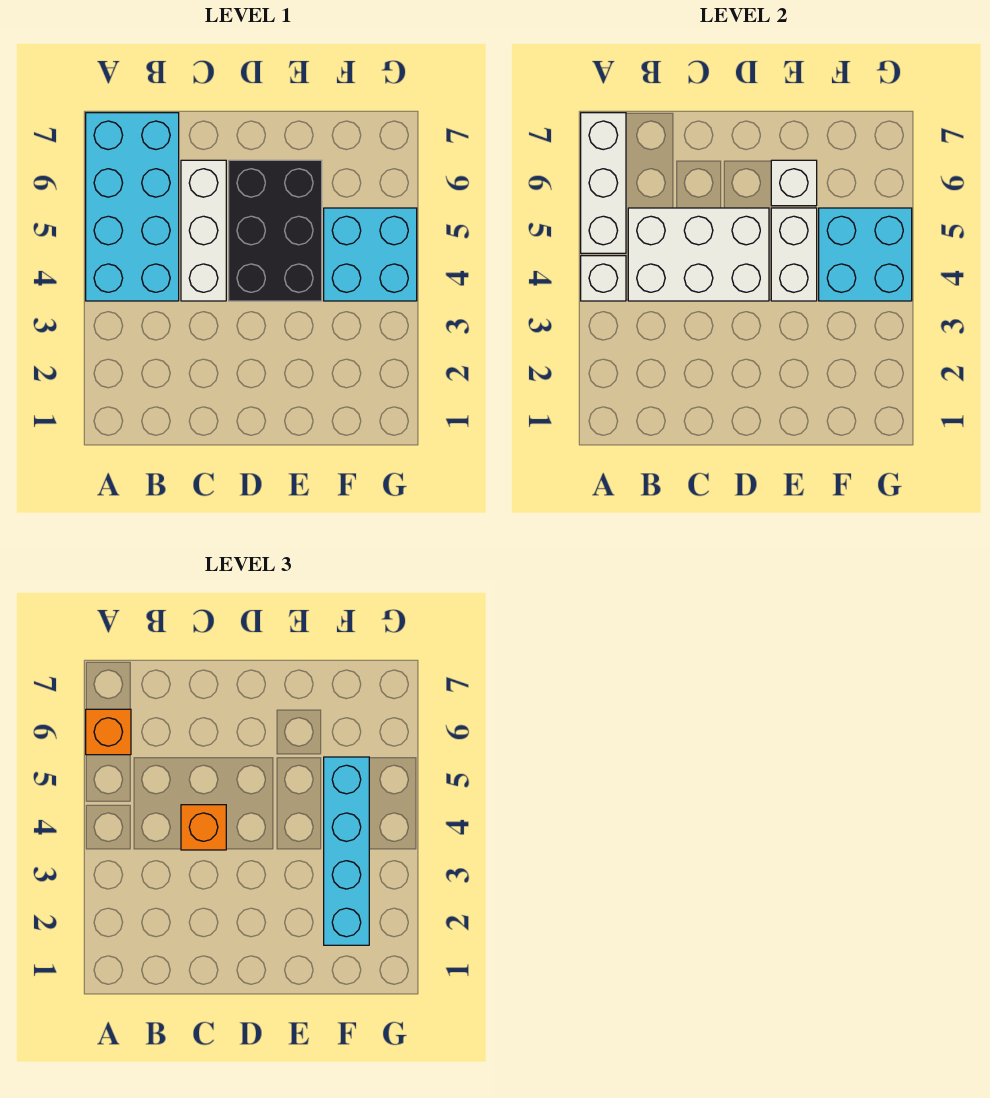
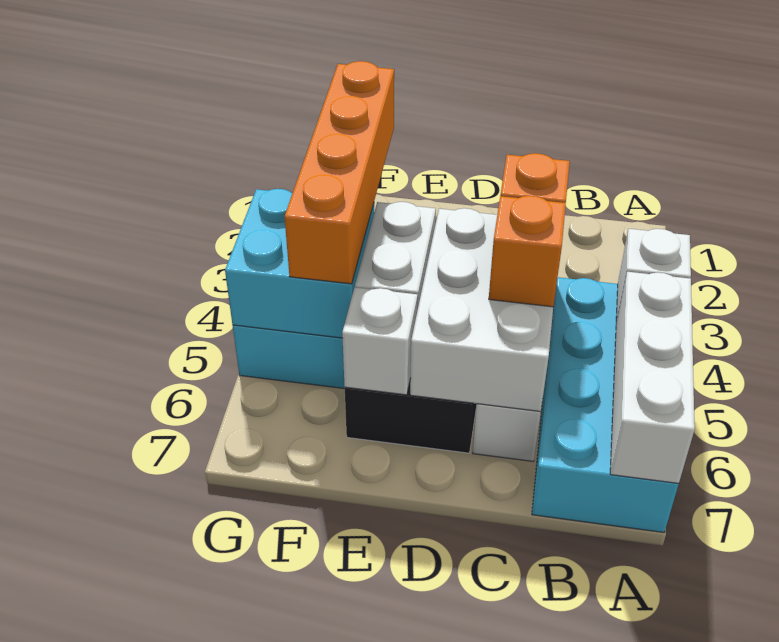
orange 1x1 brick [86,709,131,755] -> orange 1x1 brick moved to [489,196,566,307]
white 2x3 brick [628,208,769,301] -> white 2x3 brick turned to [410,208,553,412]
cyan 1x4 brick [324,757,369,945] -> orange 1x4 brick [284,61,394,284]

